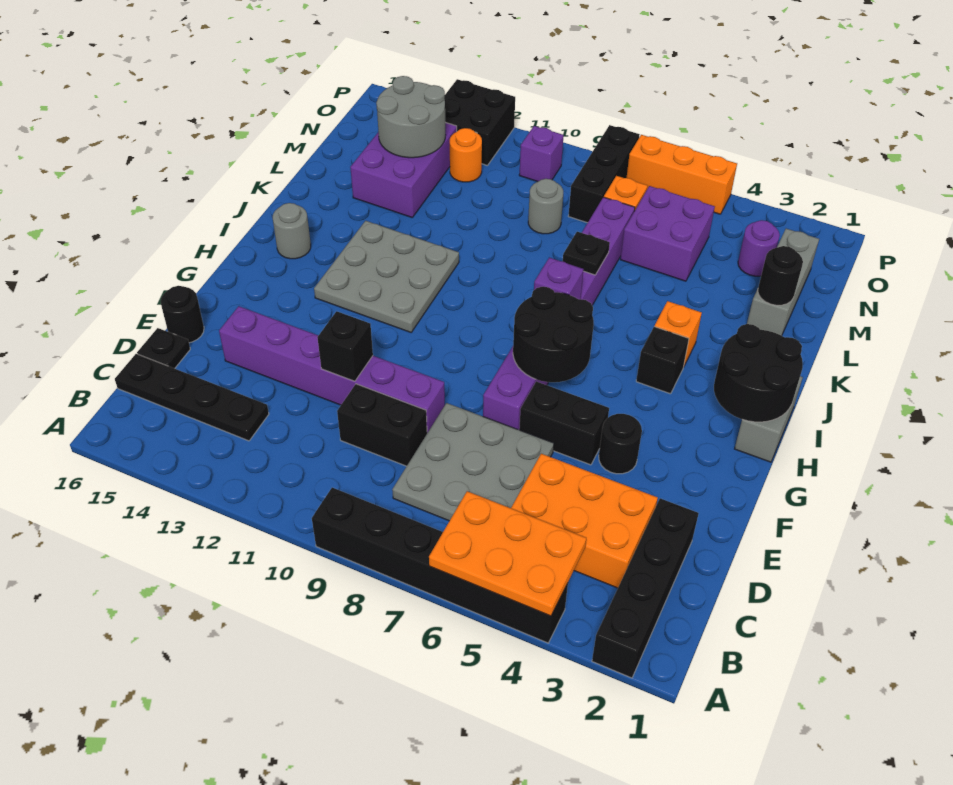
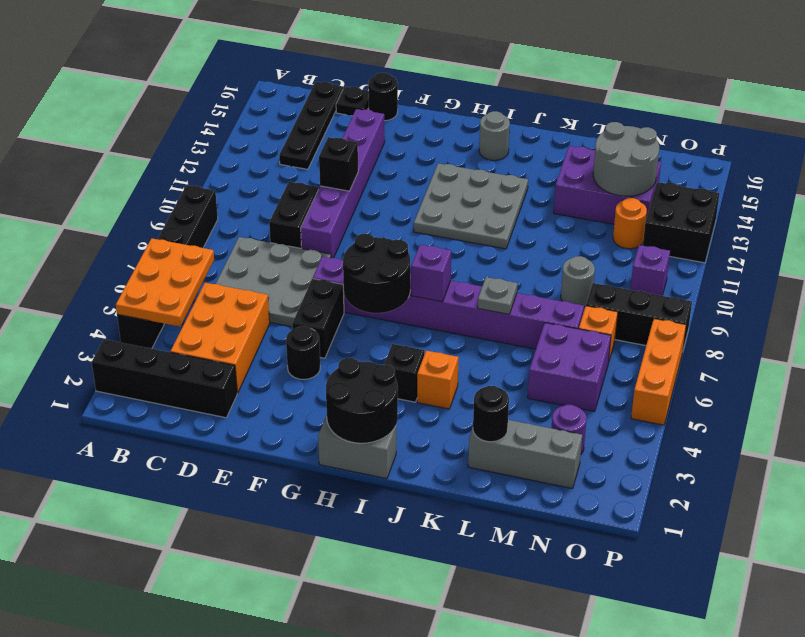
black 1x1 plate [563,232,610,275] -> grey 1x1 plate [478,277,517,314]

